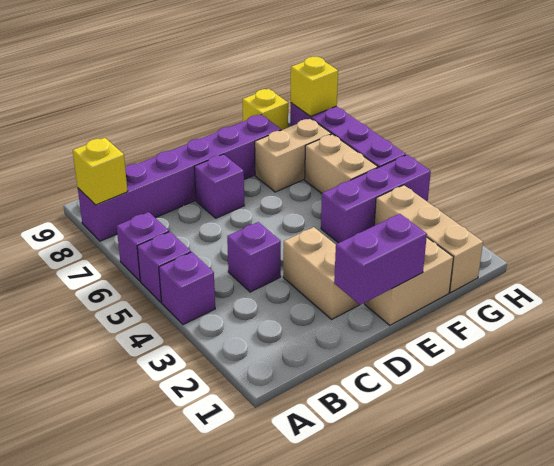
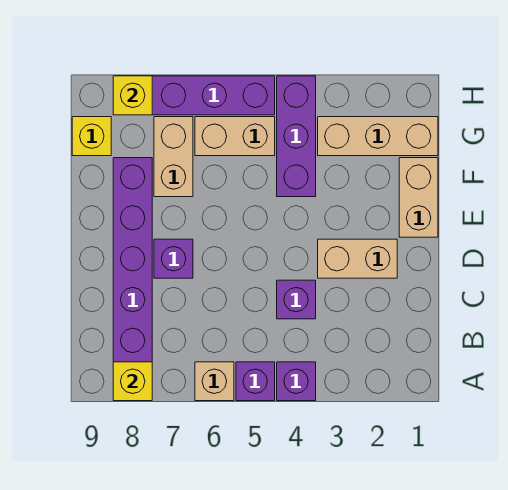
purple 1x1 brick [117,212,169,281] -> tan 1x1 brick [195,362,234,401]
purple 1x2 brick [334,214,427,305] -> none

